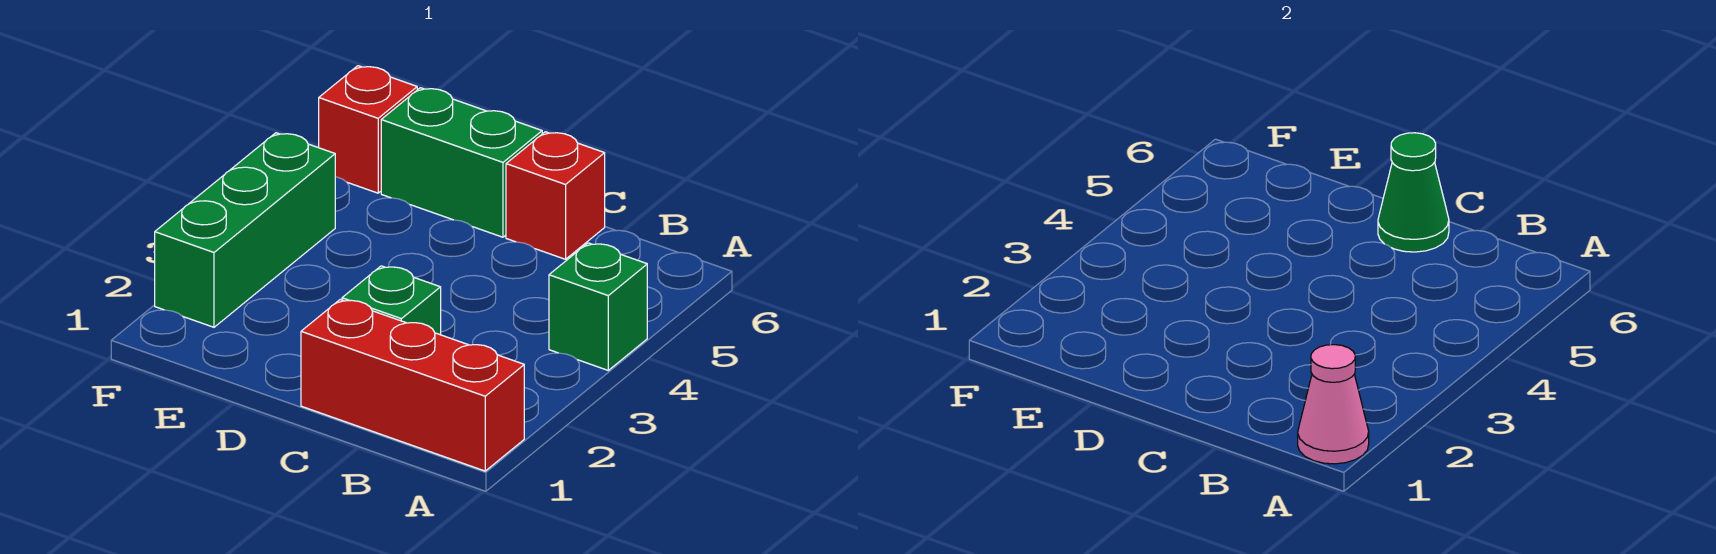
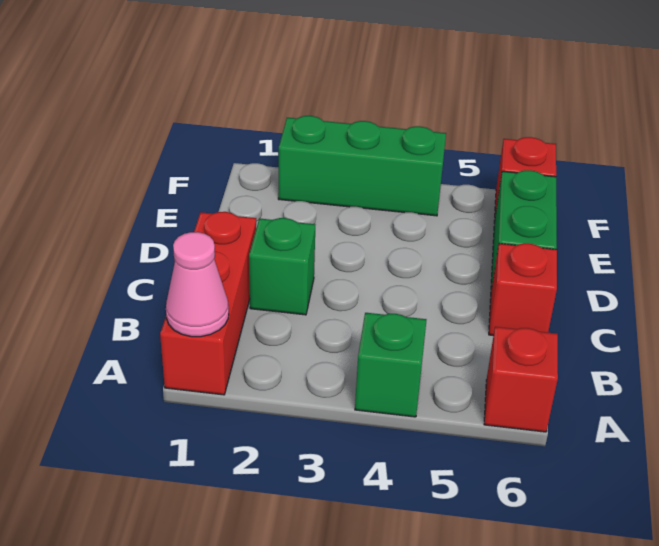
none -> red 1x1 brick [484,327,558,432]
green 1x1 cone [1378,133,1449,252] -> none

